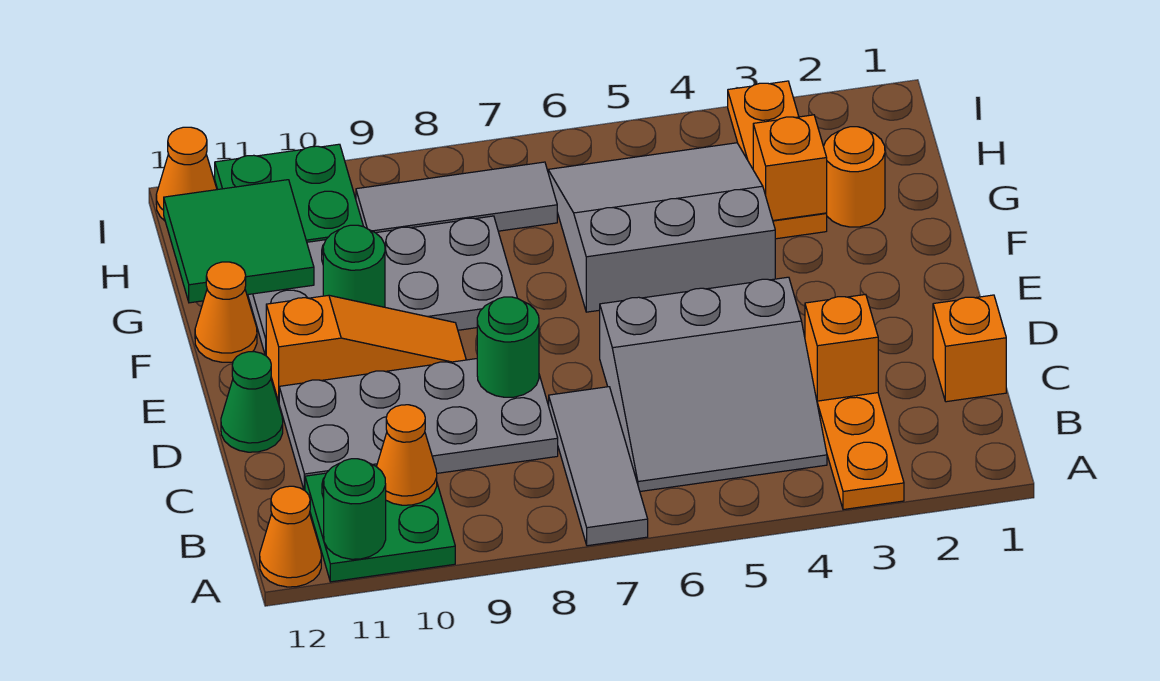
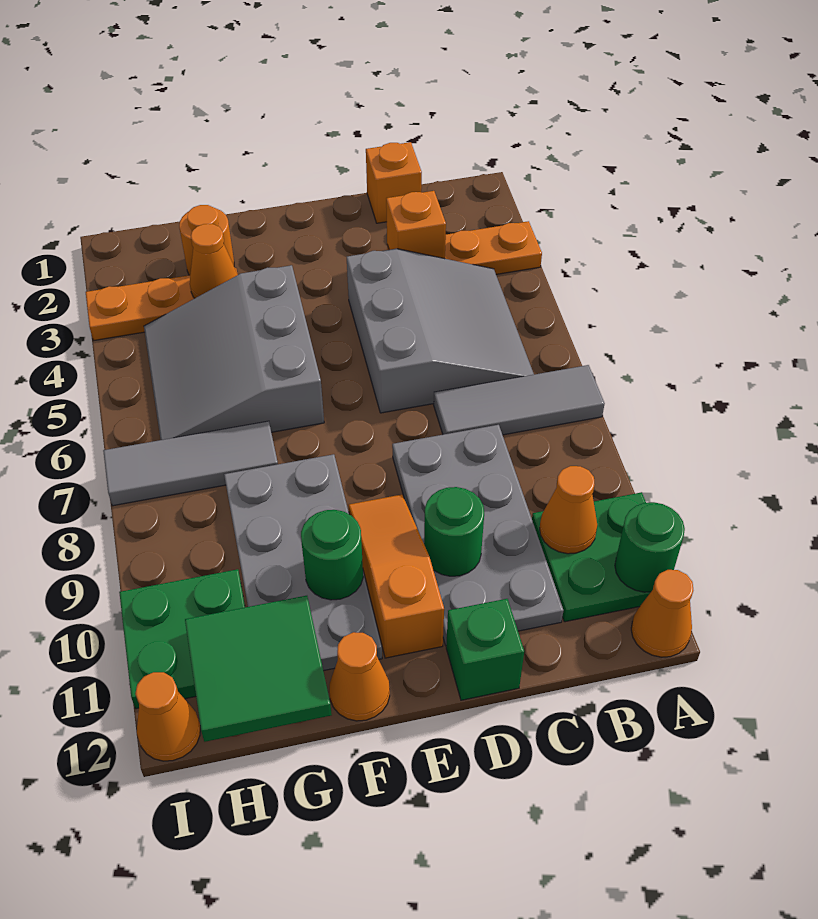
green 1x1 round brick [477,297,539,397] -> green 1x1 round brick moved to [424,487,484,576]
green 1x1 cone [221,352,283,452] -> green 1x1 brick [446,599,524,700]
orange 1x1 brick [753,115,827,220] -> orange 1x1 cone [190,224,238,298]
grey 1x3 tile [356,162,557,233] -> grey 1x3 tile turned to [103,421,278,506]

